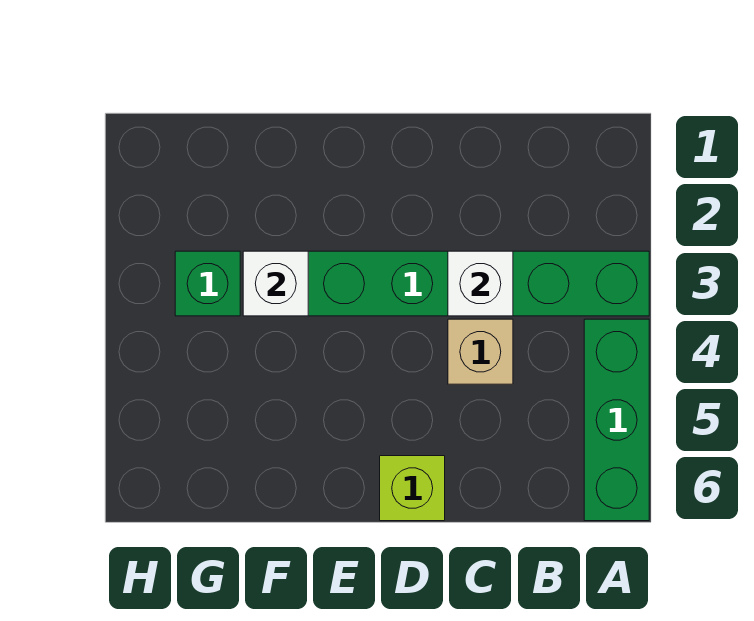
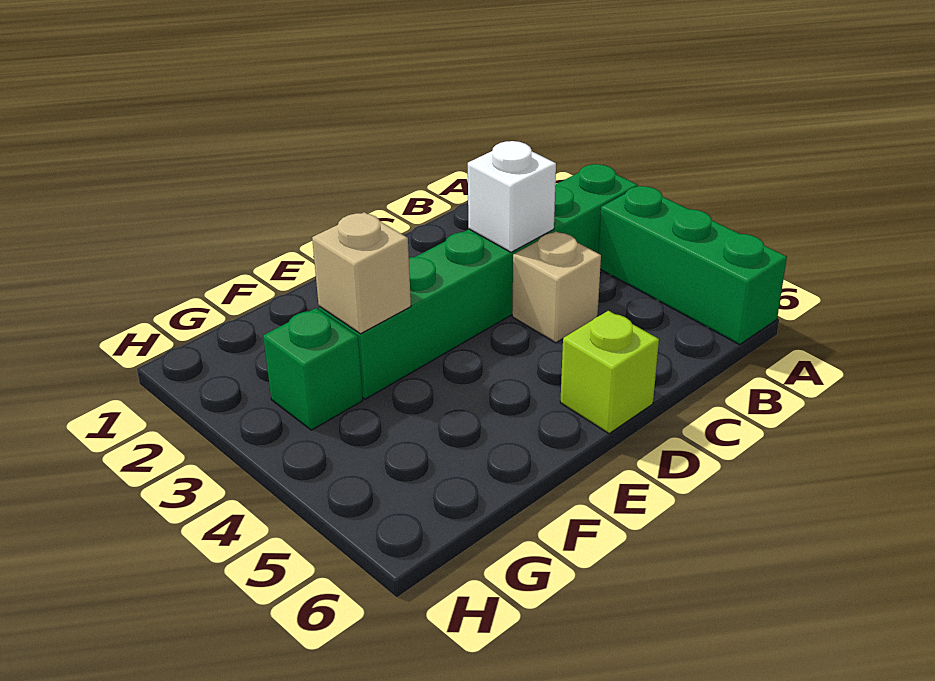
white 1x1 brick [243,251,308,316] -> tan 1x1 brick [312,212,411,334]

